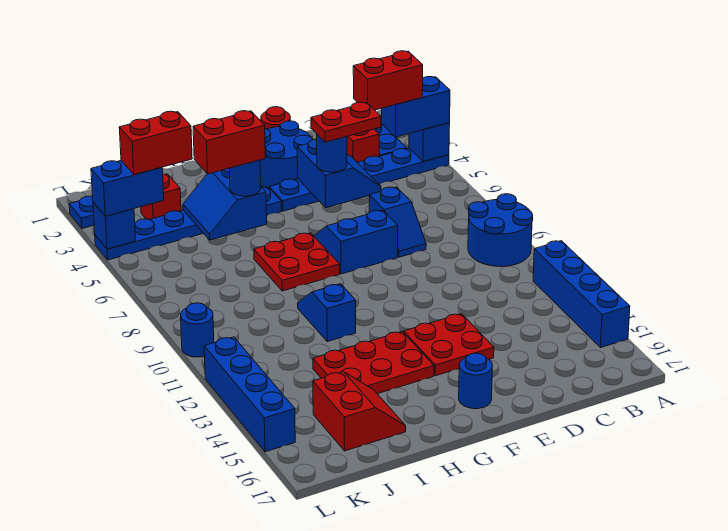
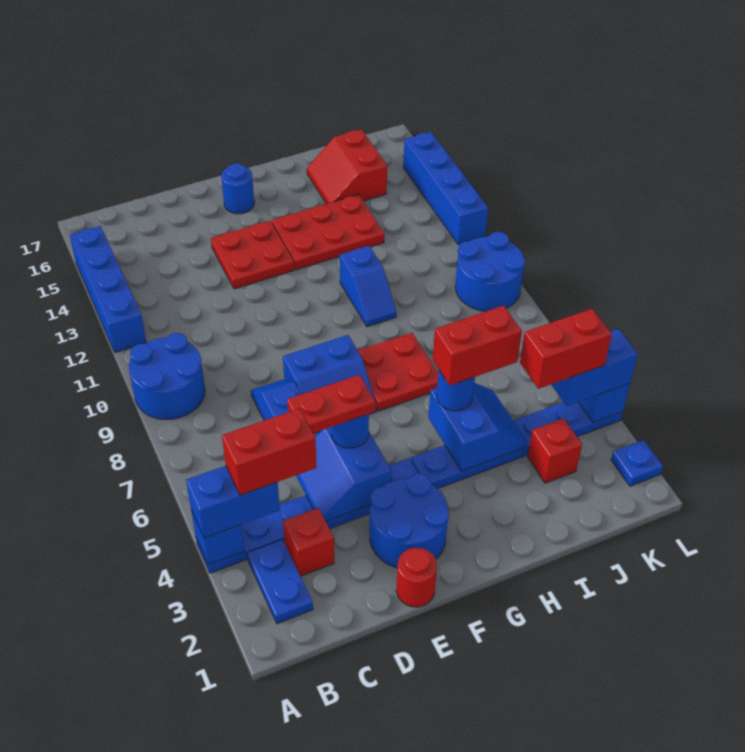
blue 1x1 round brick [181,303,214,357] -> blue 2x2 round brick [455,232,525,311]

